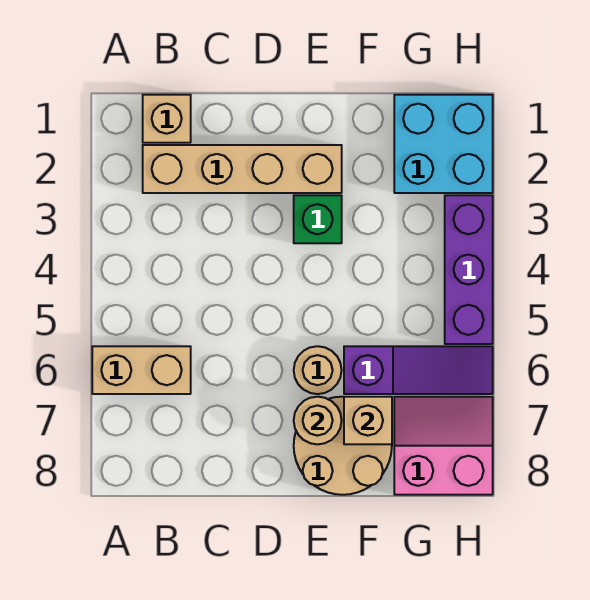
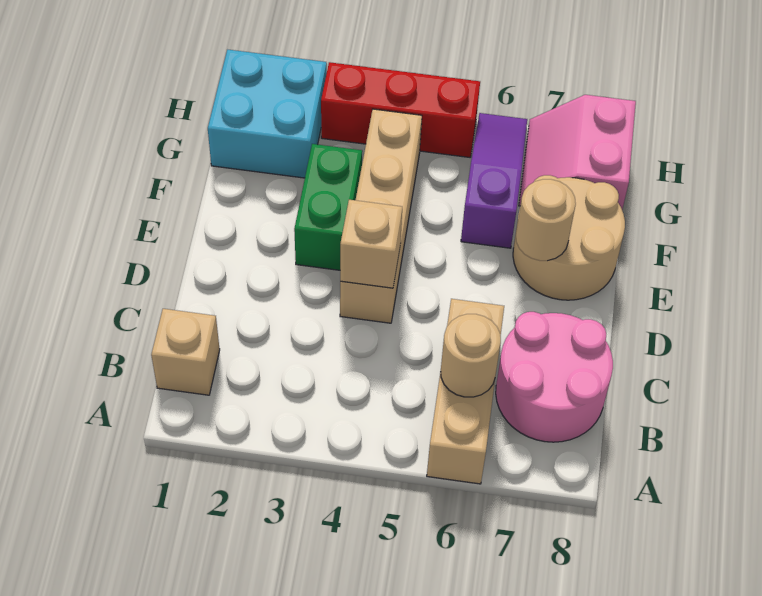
tan 1x2 brick [92,346,191,394] -> tan 1x3 brick [427,299,504,484]
tan 1x4 brick [143,145,342,193] -> tan 1x4 brick moved to [340,109,422,323]
none -> pink 2x2 round brick [496,312,613,442]
green 1x1 brick [294,195,342,243] -> green 1x2 brick [294,144,362,270]
tan 1x1 round brick [294,346,342,394] -> tan 1x1 round brick moved to [441,314,501,397]
tan 1x1 brick [344,397,392,444] -> tan 1x1 brick moved to [340,200,402,288]
purple 1x3 brick [445,195,493,344] -> red 1x3 brick [321,62,480,157]

